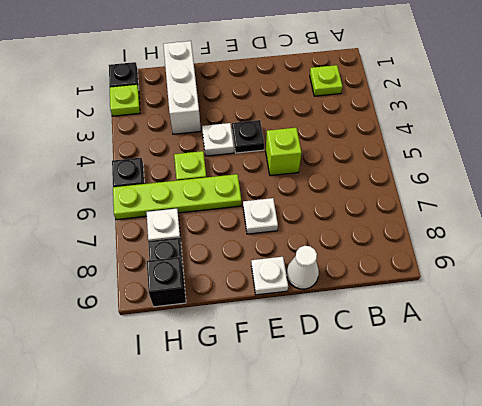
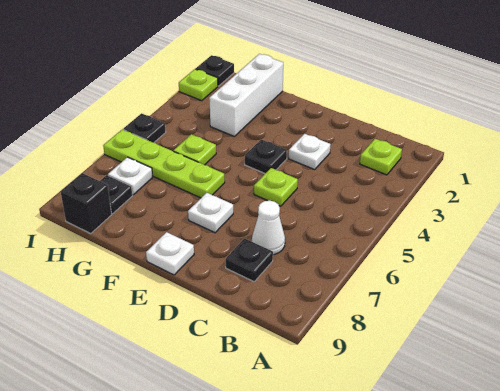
none -> black 1x1 plate [226,238,273,282]
lime 1x1 brick [266,128,302,176] -> lime 1x1 plate [254,168,298,206]
white 1x1 cone [287,246,319,289] -> white 1x1 cone moved to [252,200,285,255]
white 1x1 plate [202,123,234,156] -> white 1x1 plate moved to [289,134,330,170]

